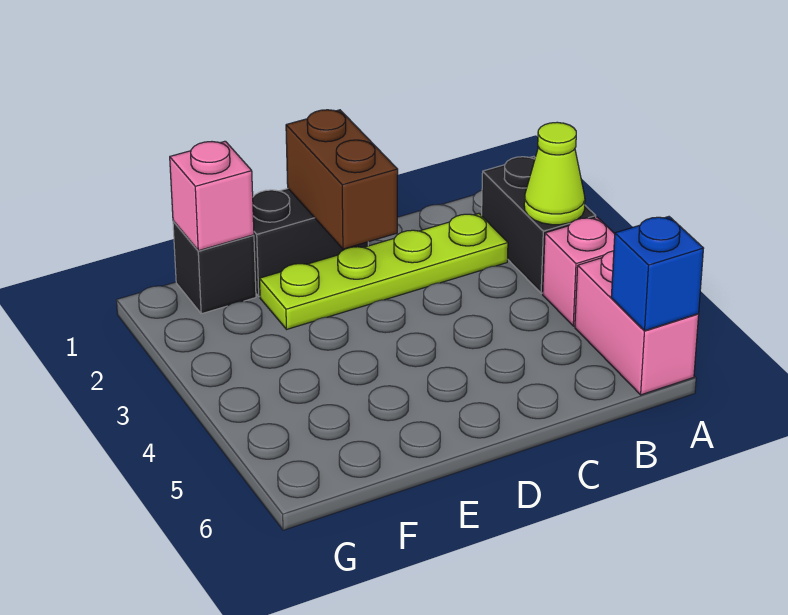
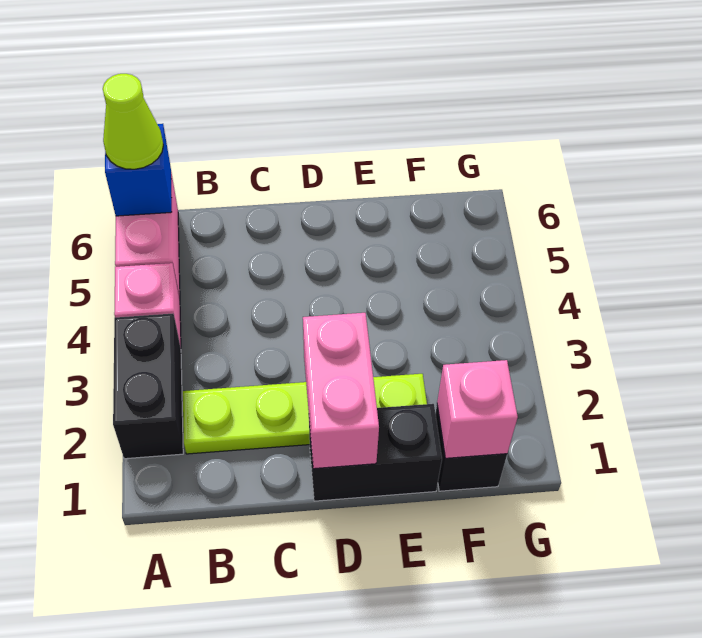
lime 1x1 cone [524,122,585,225] -> lime 1x1 cone moved to [103,74,163,169]
brown 1x2 brick [286,110,398,249] -> pink 1x2 brick [303,313,379,469]

